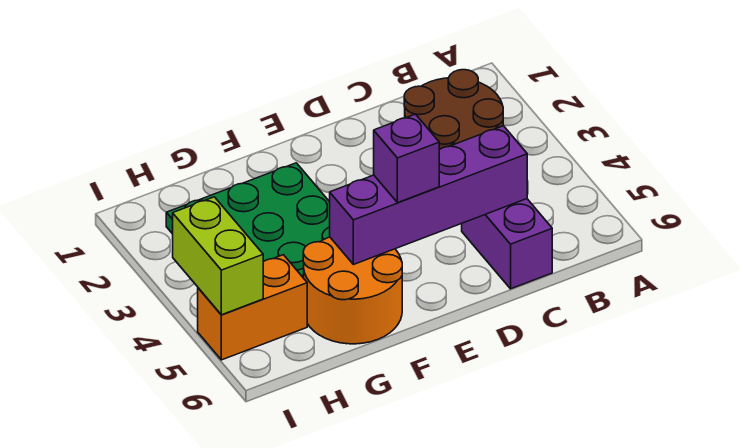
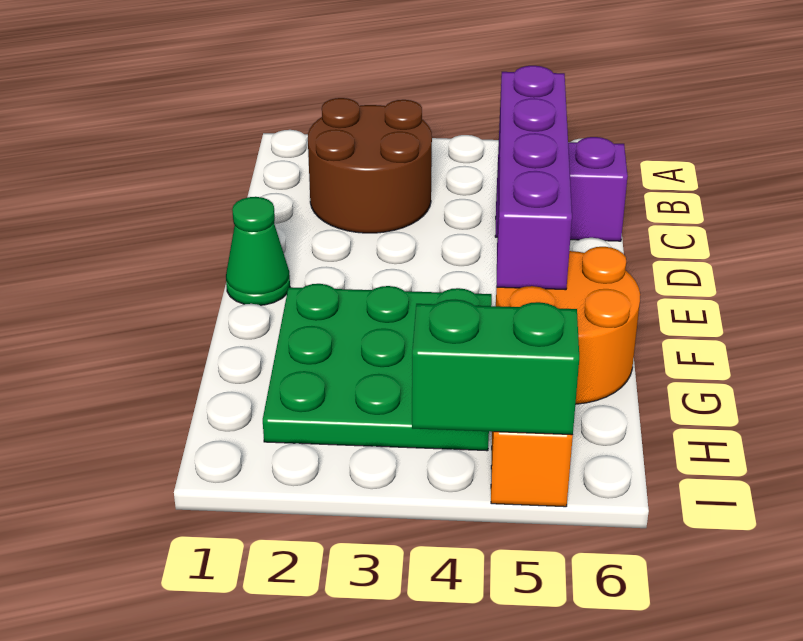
none -> green 1x1 cone [226,197,290,305]
purple 1x1 brick [374,114,439,203] -> none
lime 1x2 brick [173,197,263,315] -> green 1x2 brick [412,300,579,435]

